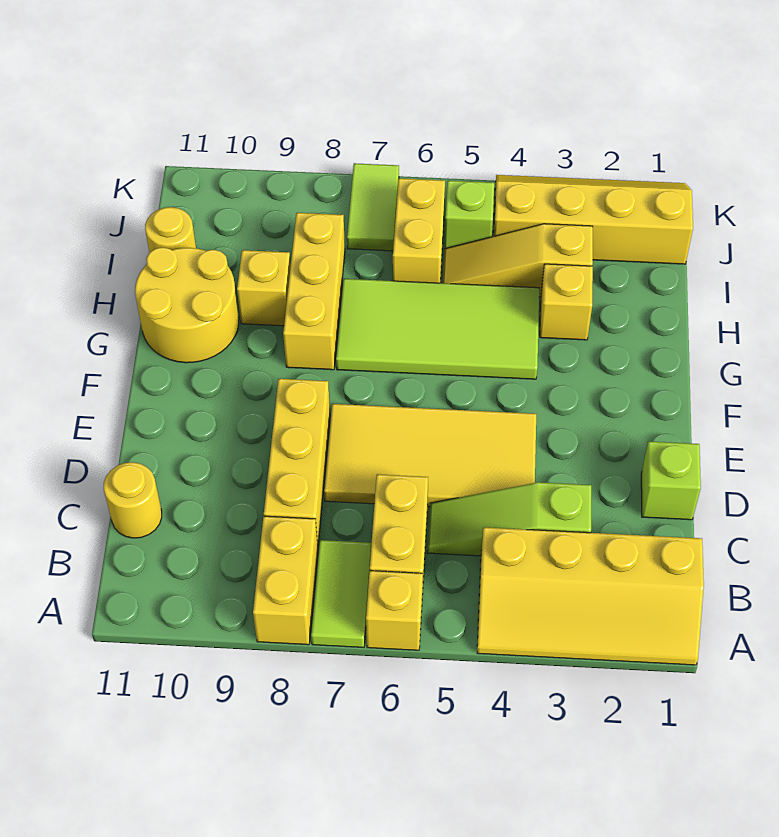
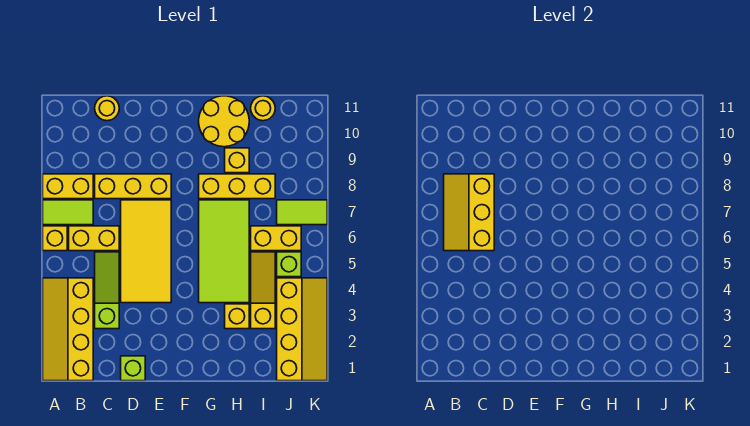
none -> yellow 2x3 slope [444,174,494,251]

